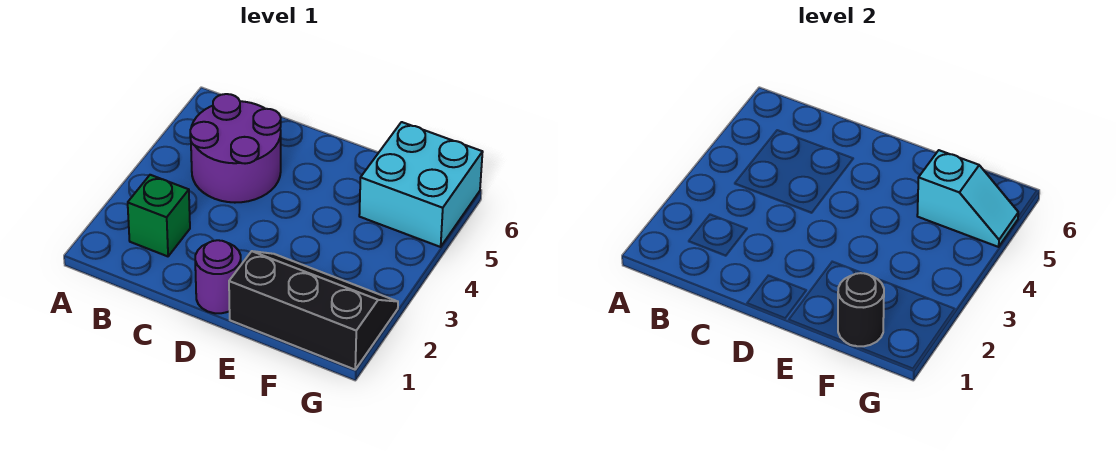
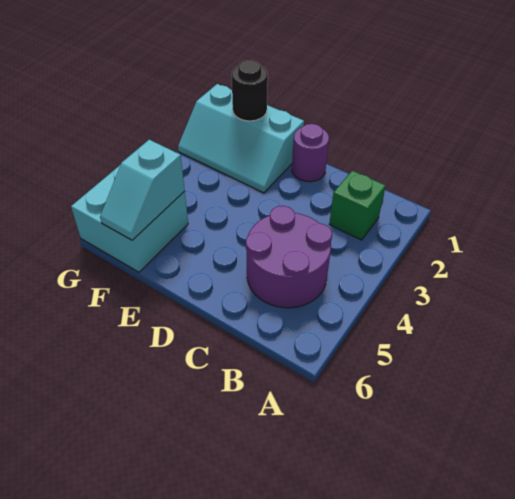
black 2x3 slope [229,251,398,370] -> cyan 2x3 slope [178,84,304,193]
cyan 1x2 slope [917,150,1018,247] -> cyan 1x2 slope turned to [100,140,185,240]

